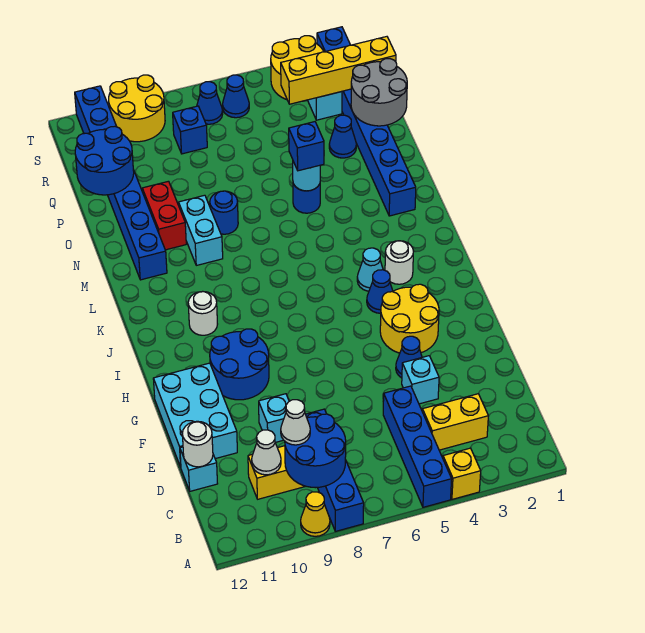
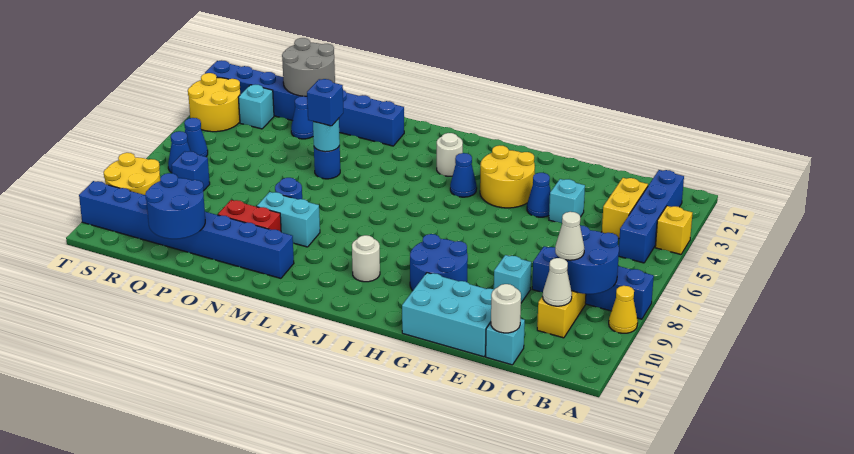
blue 1x4 brick [383,386,452,507] -> blue 1x4 brick turned to [619,170,684,263]
cyan 1x1 cone [357,248,383,291] -> none
yellow 1x4 brick [281,37,396,104] -> none

